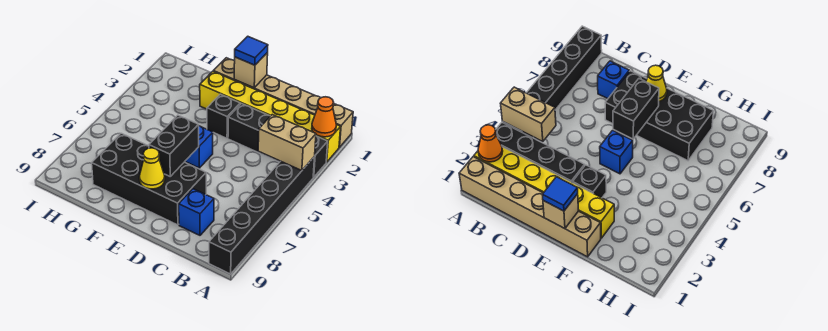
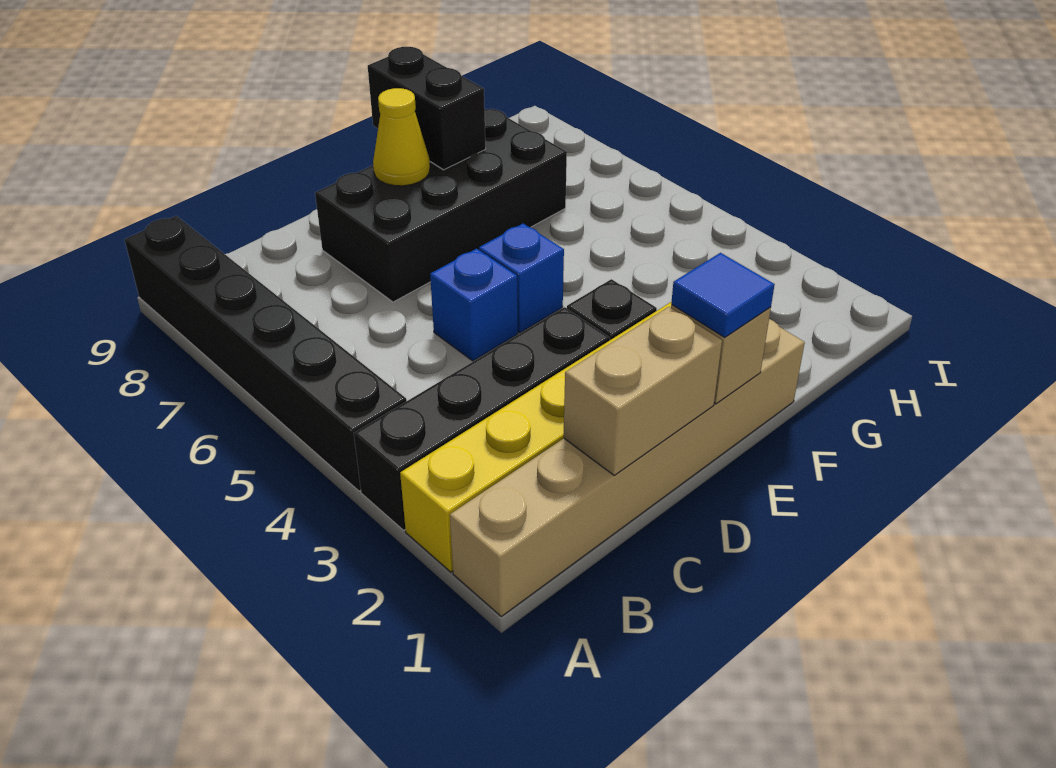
orange 1x1 cone [312,97,336,137] -> none
tan 1x2 brick [258,115,316,171] -> tan 1x2 brick moved to [564,307,722,475]
blue 1x1 brick [179,189,214,235] -> blue 1x1 brick moved to [430,249,518,361]
black 1x2 brick [149,115,199,176] -> black 1x2 brick moved to [368,47,486,170]

